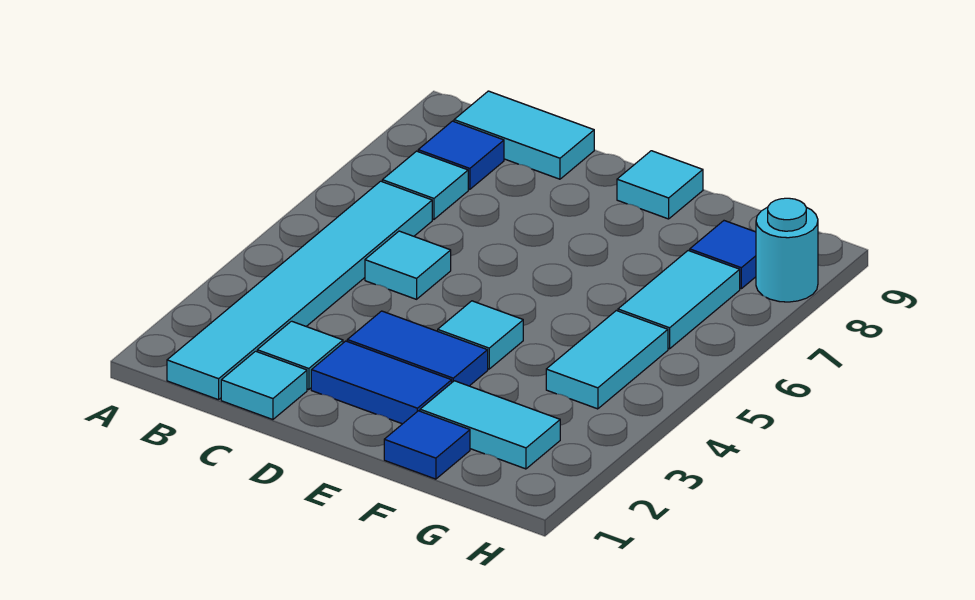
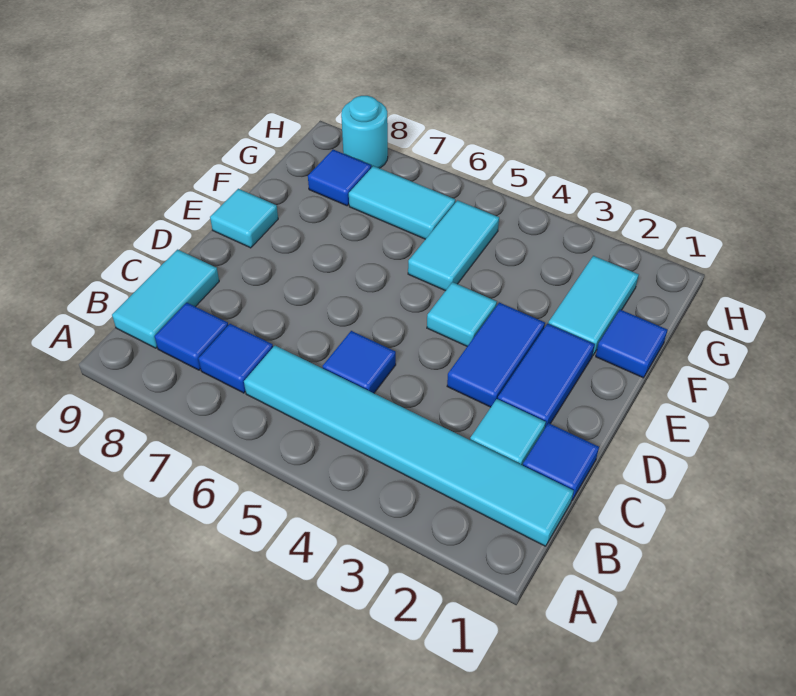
cyan 1x1 tile [382,151,468,219] -> blue 1x1 tile [199,324,273,393]
cyan 1x1 tile [221,351,307,420] -> blue 1x1 tile [523,423,599,500]
cyan 1x1 tile [365,231,451,299] -> blue 1x1 tile [323,331,396,393]
cyan 1x2 tile [546,311,668,409] -> cyan 1x2 tile turned to [408,200,499,291]

